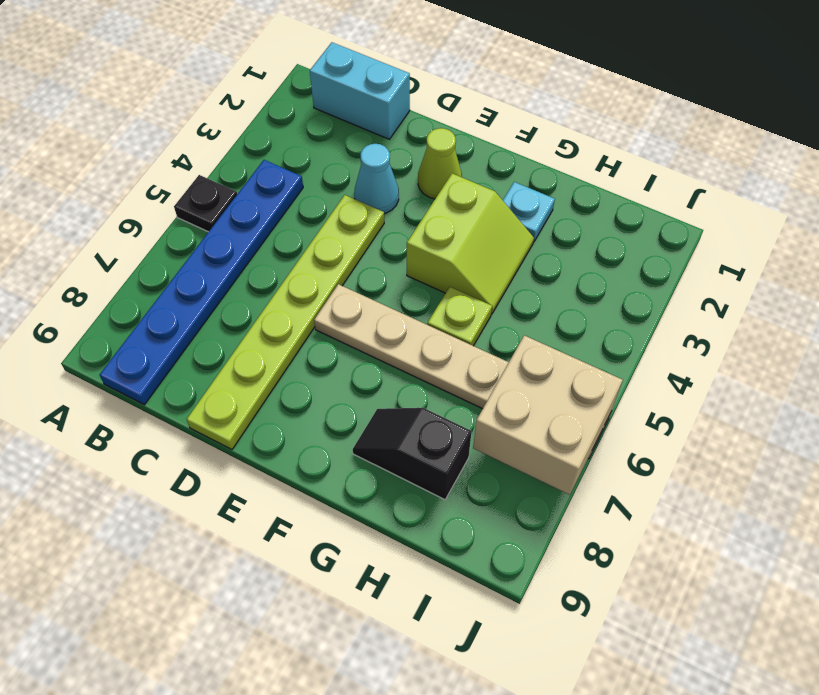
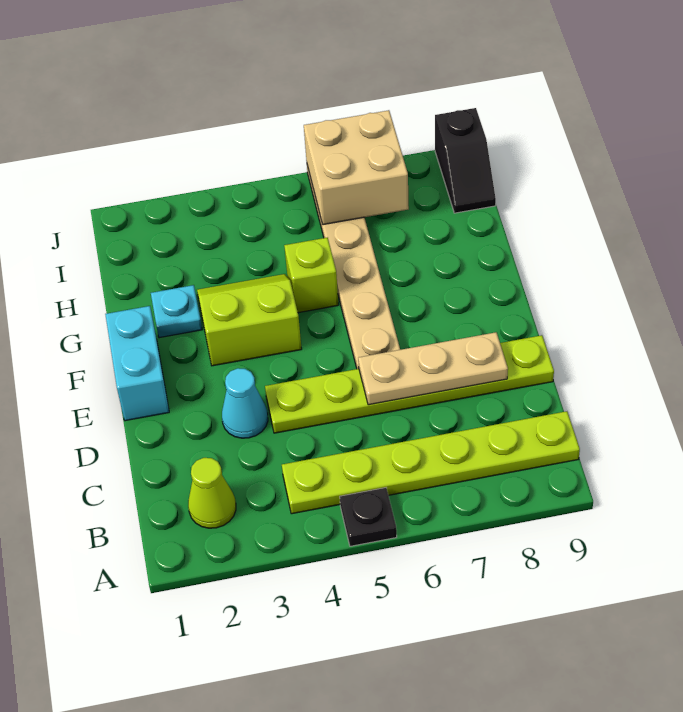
cyan 1x2 brick [310,42,410,139] -> cyan 1x2 brick moved to [105,306,169,421]
blue 1x6 plate [100,160,303,405] -> lime 1x6 plate [282,411,580,514]
none -> tan 1x3 plate [358,332,508,405]
lime 1x1 cone [418,128,462,199] -> lime 1x1 cone moved to [188,458,236,528]
lime 1x1 plate [427,287,492,346] -> lime 1x1 brick [284,238,338,313]
black 1x2 slope [353,408,472,500] -> black 1x2 slope moved to [435,108,496,213]

